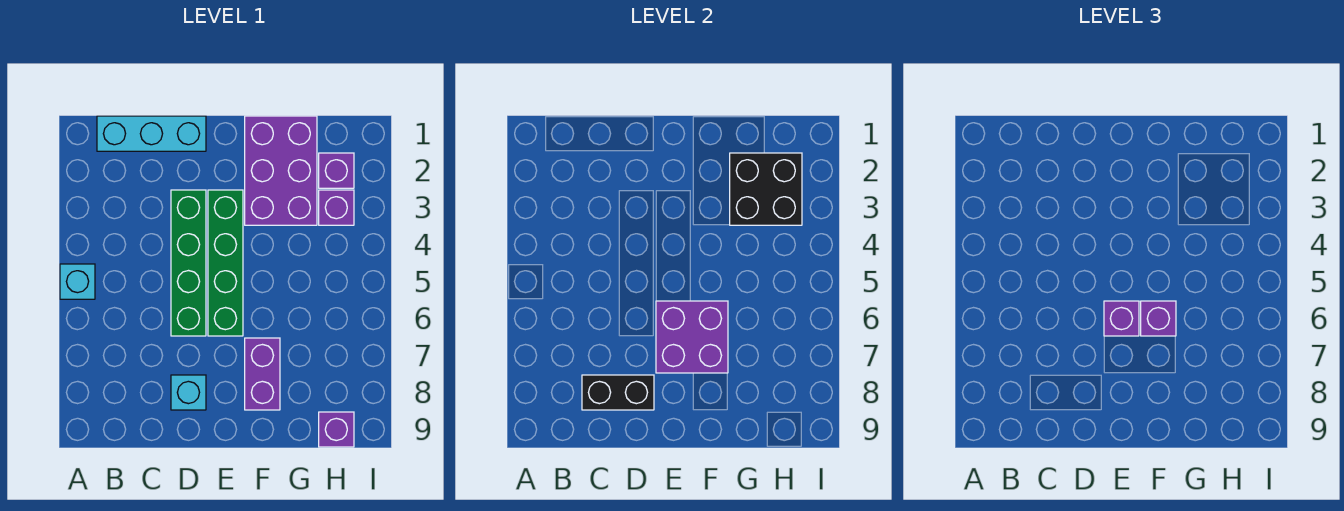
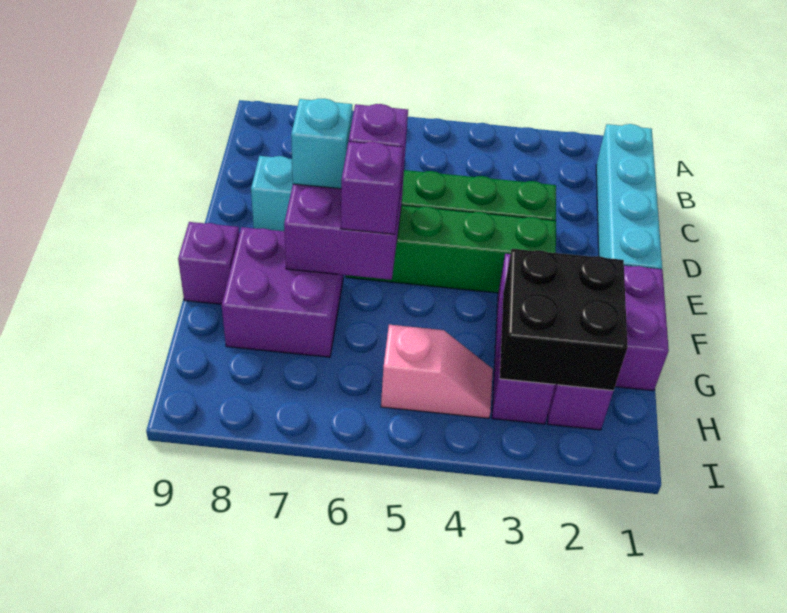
cyan 1x1 brick [60,264,95,299] -> cyan 1x1 brick moved to [291,98,352,189]
cyan 1x3 brick [97,116,206,151] -> cyan 1x4 brick [596,124,662,269]
black 1x2 brick [582,375,654,410] -> none
purple 1x2 brick [245,338,280,410] -> purple 2x2 brick [222,227,343,357]
none -> pink 1x2 slope [381,325,493,418]
purple 1x1 brick [319,412,354,447] -> purple 1x1 brick moved to [178,222,239,304]

